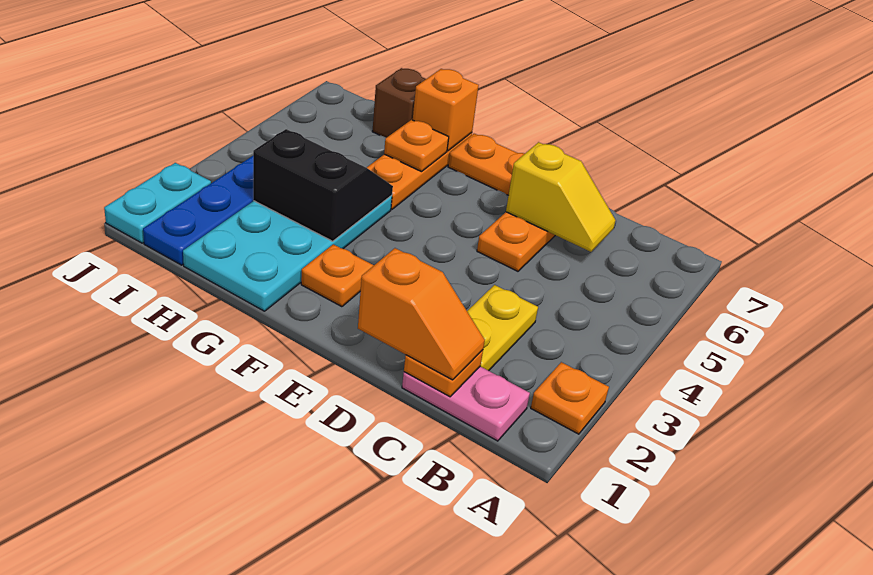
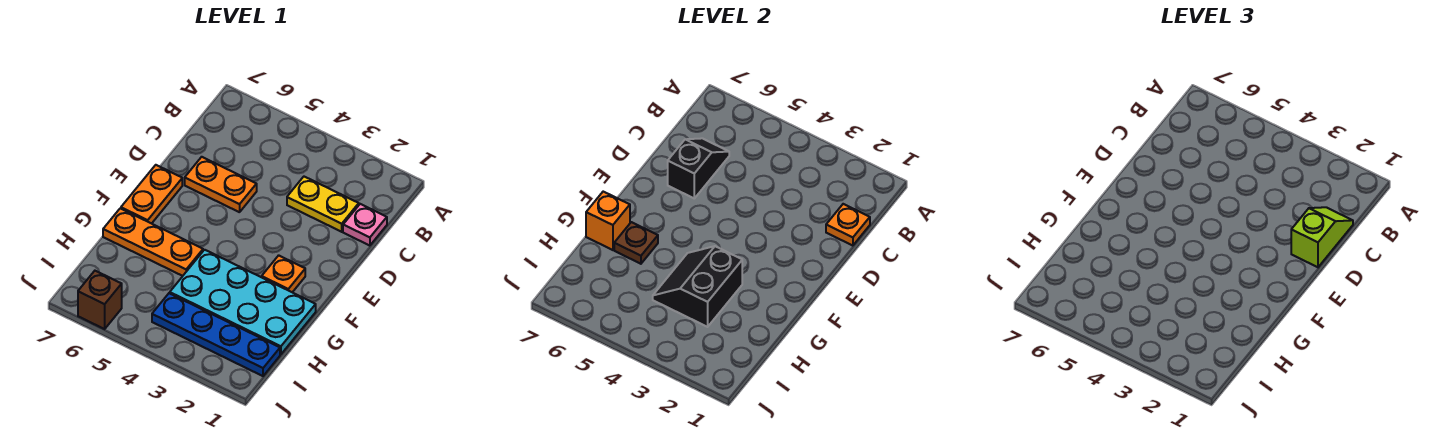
orange 1x1 plate [531,362,609,434] -> none
pink 1x2 plate [402,366,530,441] -> pink 1x1 plate [343,204,387,246]
orange 1x2 slope [358,248,485,380] -> lime 1x2 slope [1291,207,1353,267]
yellow 1x2 slope [506,142,616,252] -> black 1x2 slope [668,138,729,198]
orange 1x1 plate [384,120,449,172] -> brown 1x1 plate [614,222,658,264]
brown 1x1 brick [372,68,426,138] -> brown 1x1 brick moved to [78,271,122,329]
cyan 1x2 plate [104,163,211,243] -> none

